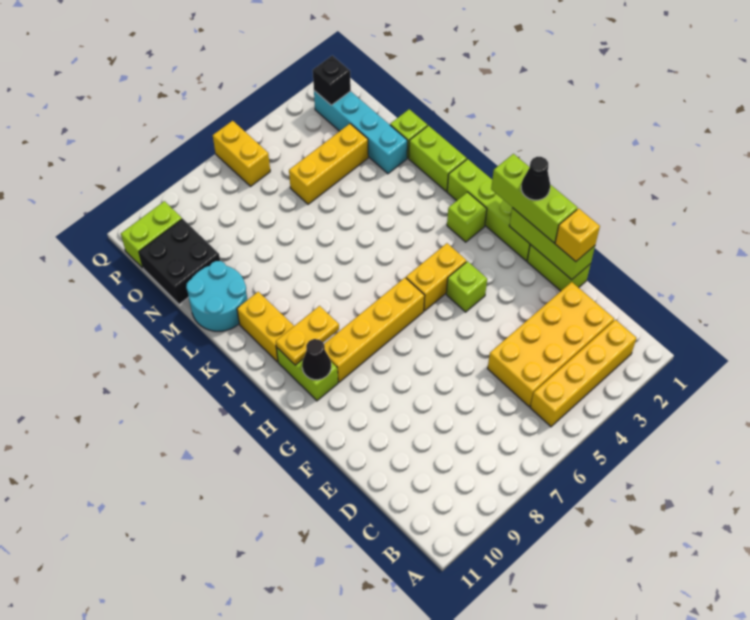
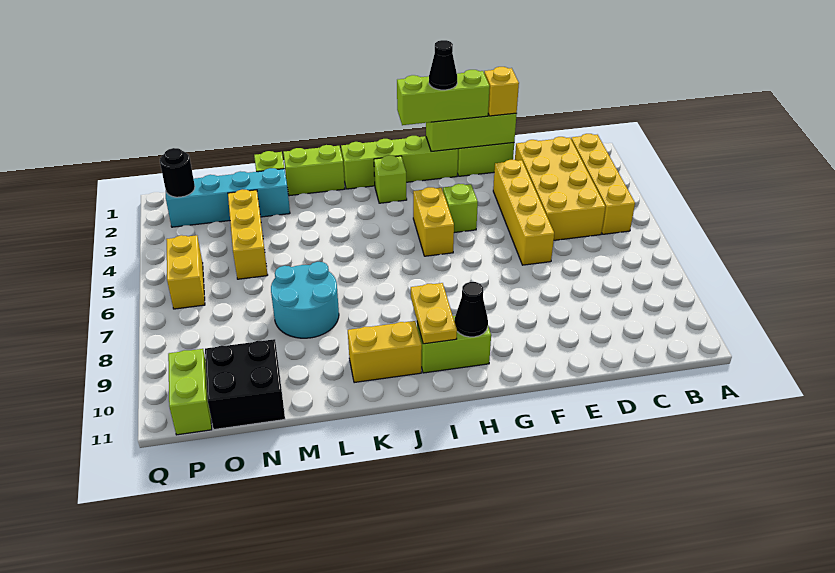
yellow 1x4 brick [324,278,425,382] -> yellow 1x4 brick moved to [493,160,554,265]
cyan 2x2 round brick [186,261,247,331] -> cyan 2x2 round brick moved to [271,262,339,338]
black 1x1 brick [313,56,351,105] -> black 1x1 round brick [160,148,195,197]
yellow 1x2 brick [213,121,270,186] -> yellow 1x2 brick turned to [166,235,205,309]

